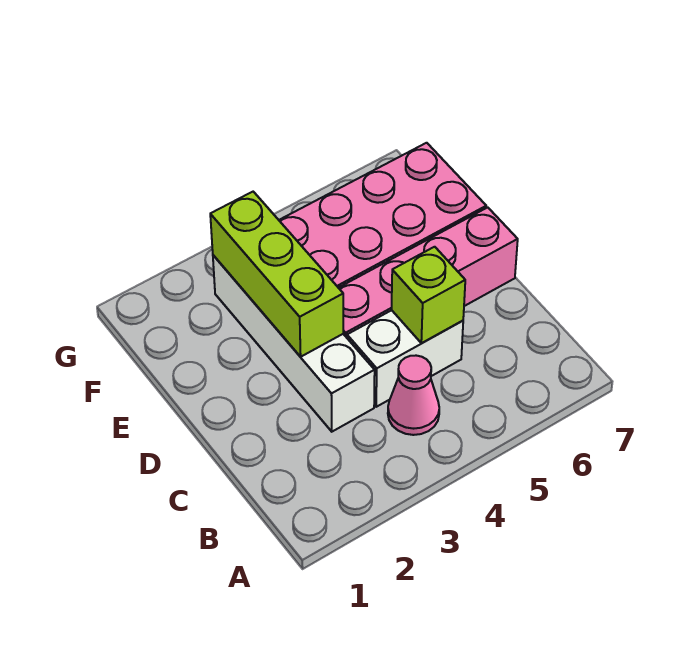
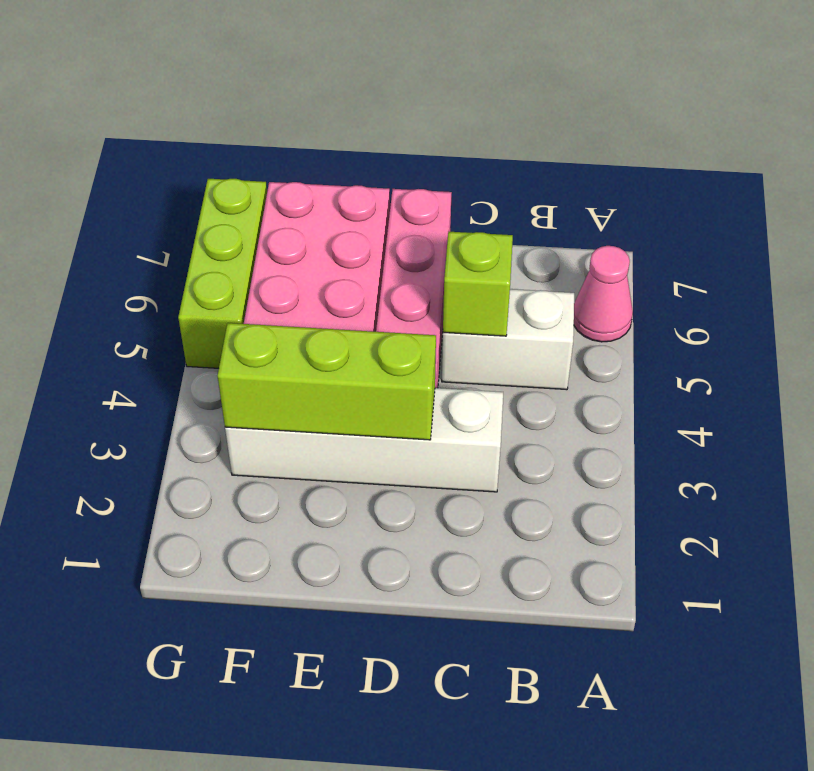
pink 1x1 cone [388,356,439,435] -> pink 1x1 cone moved to [574,246,633,342]
white 1x2 brick [347,310,463,407] -> white 1x2 brick turned to [442,289,574,390]
none -> lime 1x3 brick [178,179,267,368]

